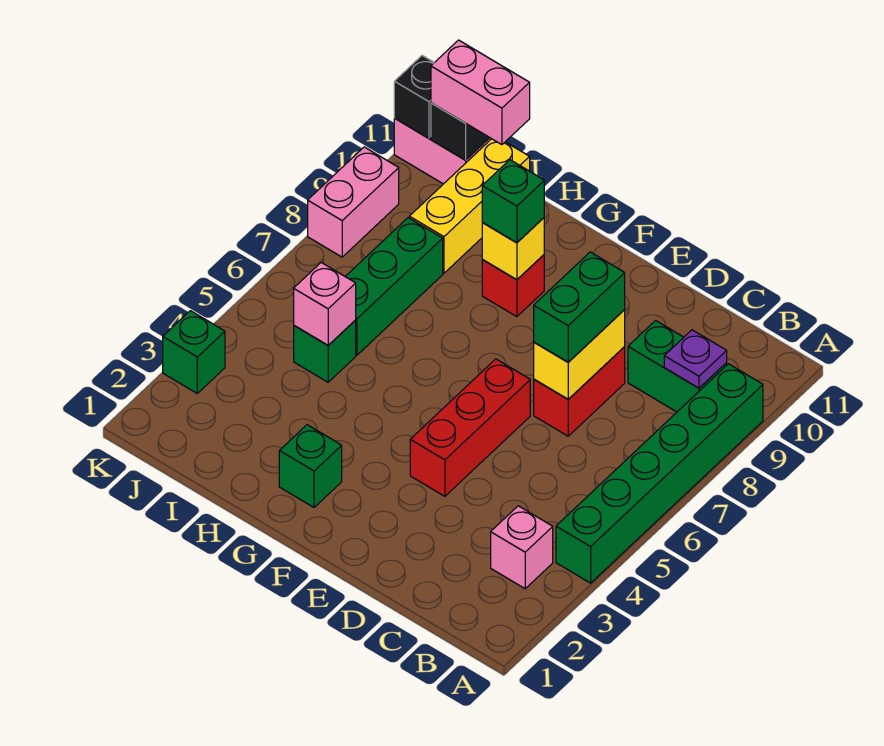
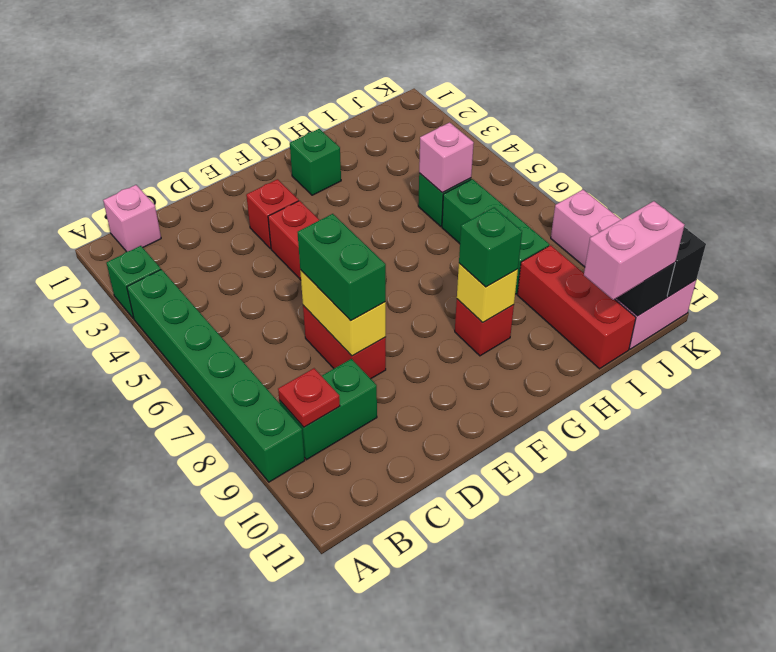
pink 1x1 brick [491,506,553,589] -> pink 1x1 brick moved to [103,185,161,252]
purple 1x1 plate [664,330,727,388] -> red 1x1 plate [278,368,340,427]
none -> red 1x1 brick [246,179,299,249]
yellow 1x3 brick [409,139,530,273] -> red 1x3 brick [517,245,636,369]
green 1x1 brick [163,311,225,393] -> green 1x1 brick moved to [106,246,161,319]

